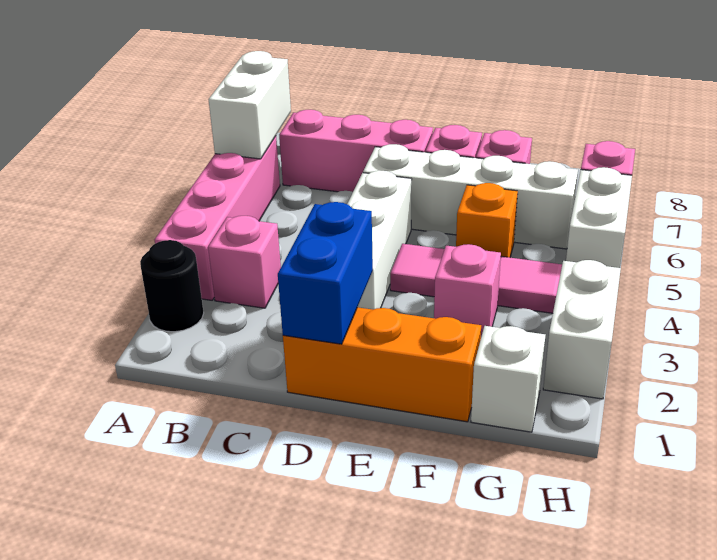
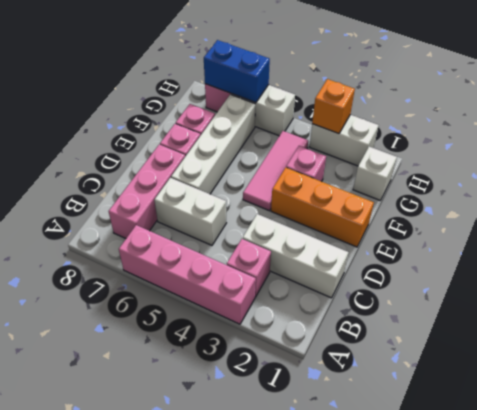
black 1x1 round brick [140,240,204,332] -> none
white 1x2 brick [209,51,291,159] -> white 1x2 brick moved to [154,178,226,245]
orange 1x3 brick [283,307,481,422] -> orange 1x3 brick turned to [271,168,374,247]
blue 1x2 brick [278,202,373,344] -> blue 1x2 brick moved to [204,40,270,103]
white 1x3 brick [347,171,412,310] -> white 1x3 brick moved to [242,214,349,298]
orange 1x1 brick [456,183,518,258] -> orange 1x1 brick moved to [312,79,355,134]

